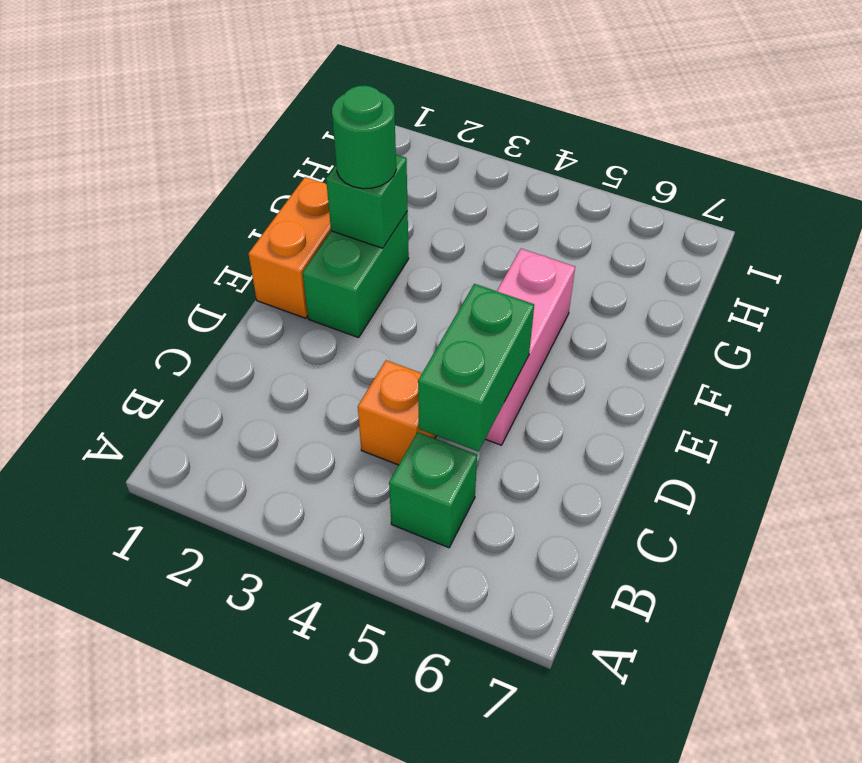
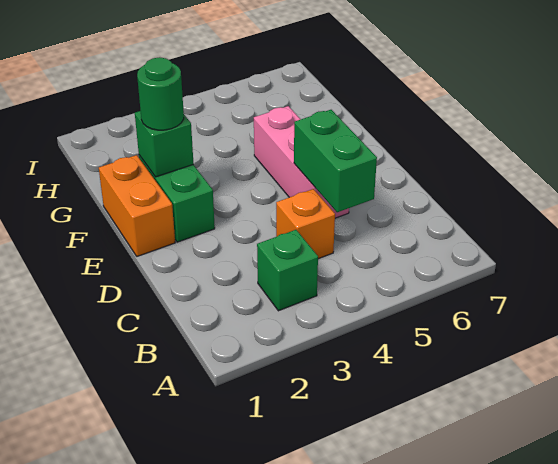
green 1x1 brick [389,432,477,548] -> green 1x1 brick moved to [257,230,318,311]

